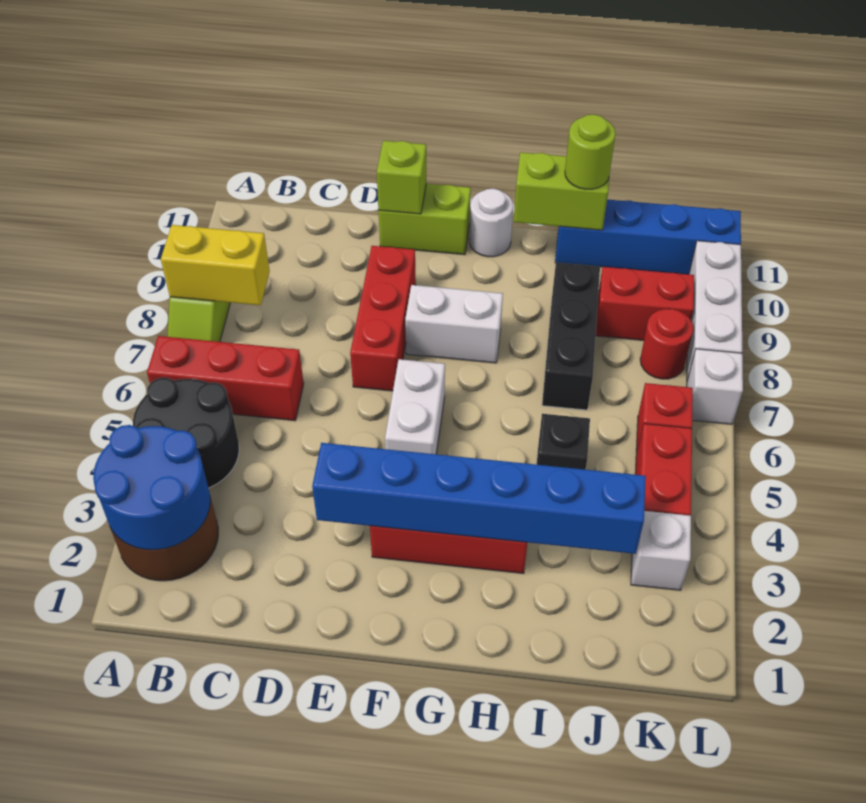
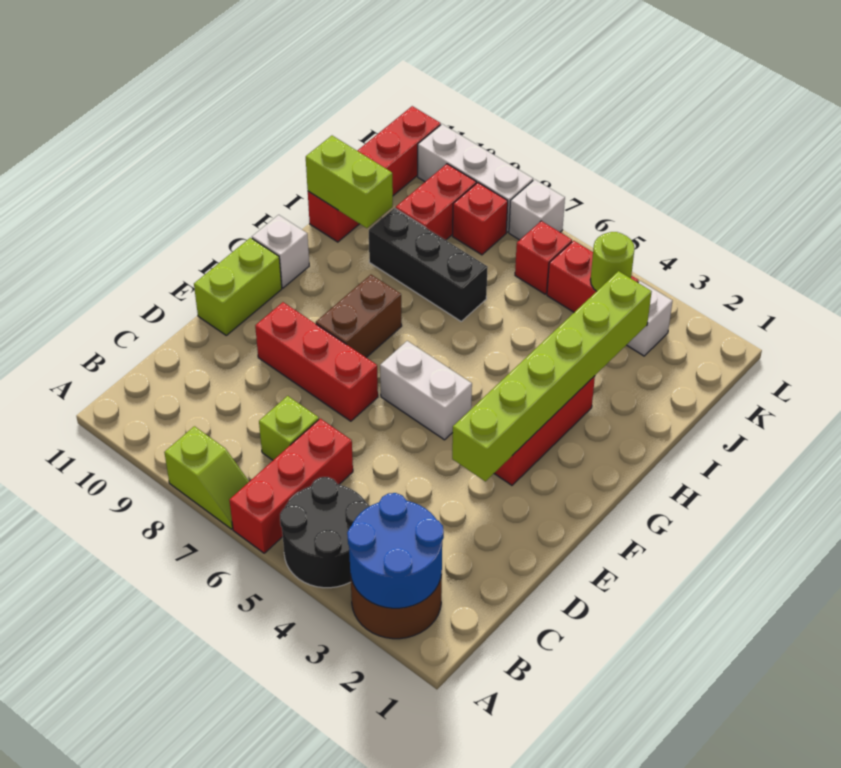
yellow 1x2 brick [161,225,270,305] -> none
blue 1x6 brick [312,443,646,554] -> lime 1x6 brick [452,271,652,481]
lime 1x1 brick [377,141,426,214] -> lime 1x1 brick moved to [259,396,319,460]
white 1x2 brick [405,285,503,363] -> brown 1x2 brick [316,275,402,357]
white 1x1 round brick [469,189,513,257] -> white 1x1 brick [252,215,309,288]
lime 1x2 brick [514,152,609,230] -> lime 1x2 brick turned to [306,136,393,228]
black 1x1 brick [537,414,590,470] -> none
blue 1x4 brick [555,200,741,275] -> red 1x4 brick [308,106,441,242]
lime 1x1 round brick [565,114,615,189] -> lime 1x1 round brick moved to [590,232,635,291]
red 1x1 round brick [640,309,693,379] -> red 1x1 brick [453,183,508,255]

